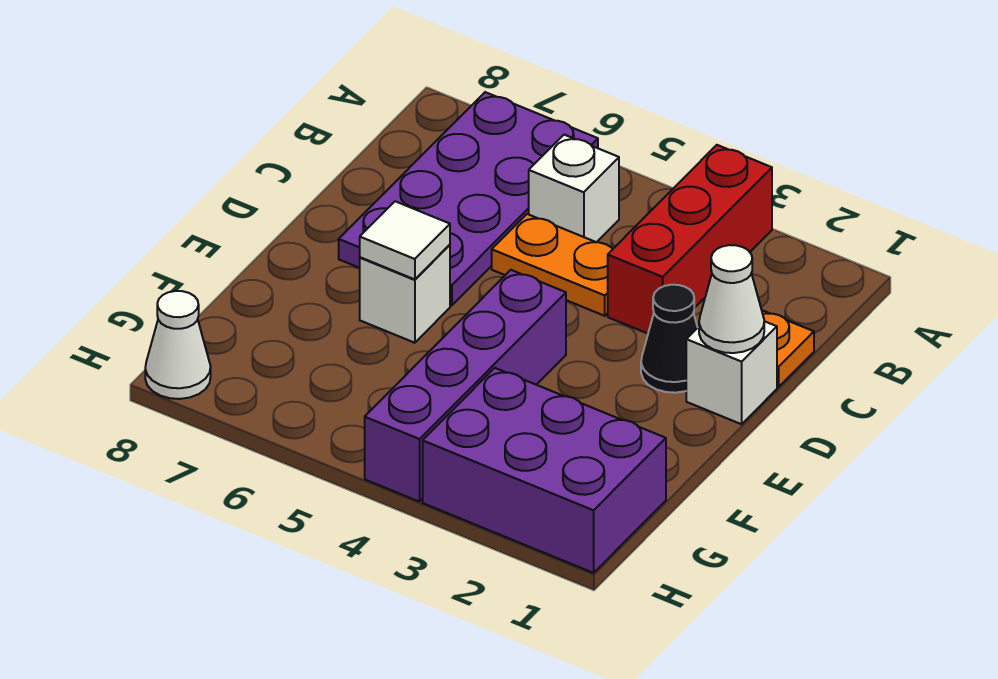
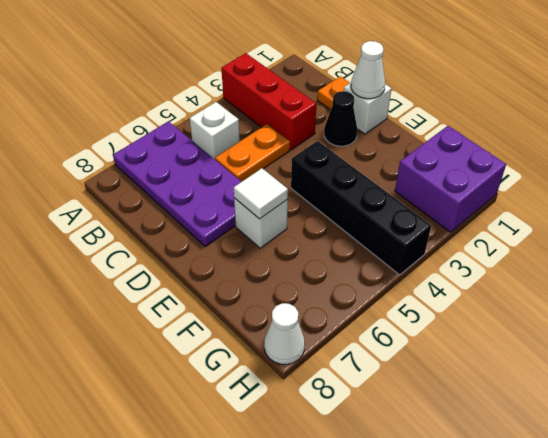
purple 1x4 brick [365,270,566,502] -> black 1x4 brick [291,141,431,275]
purple 2x3 brick [423,368,666,573] -> purple 2x2 brick [395,126,506,232]

